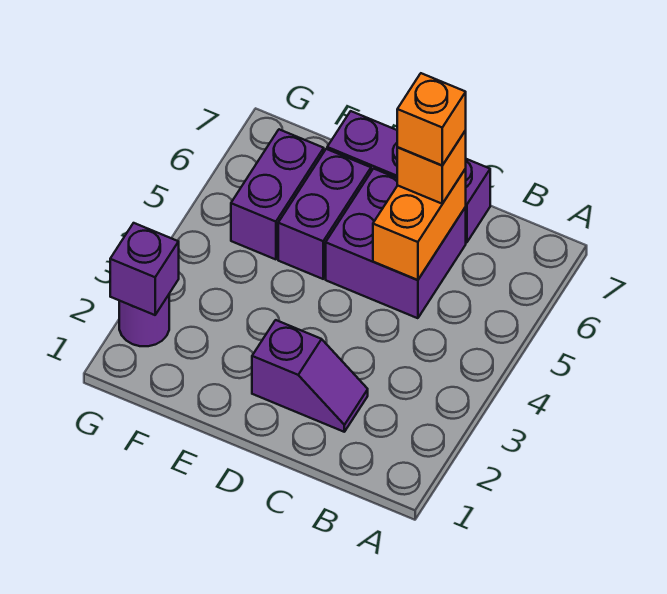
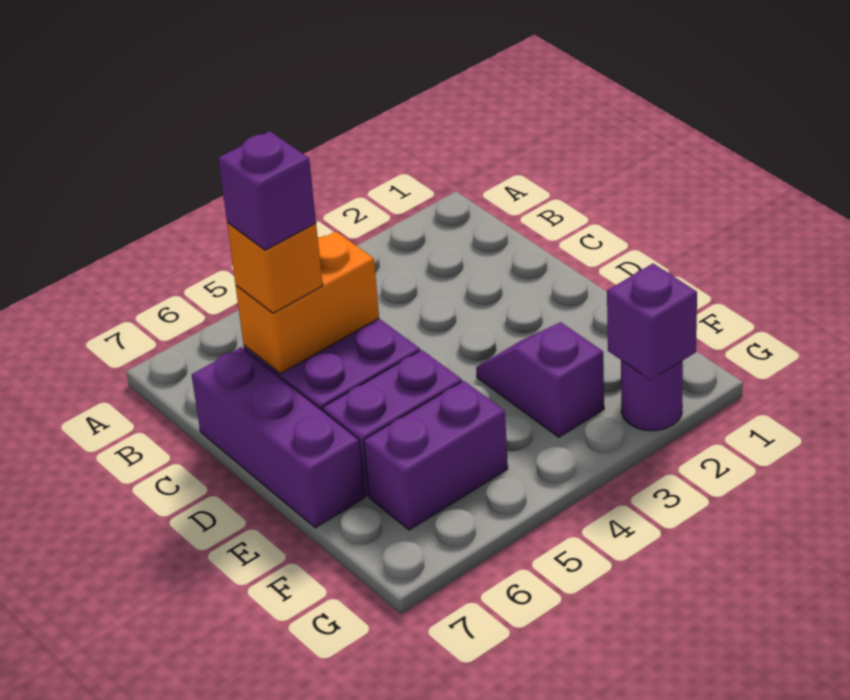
purple 1x2 slope [252,320,368,432] -> purple 1x2 slope moved to [476,322,604,437]
orange 1x1 brick [397,73,466,165] -> purple 1x1 brick [218,131,316,250]

